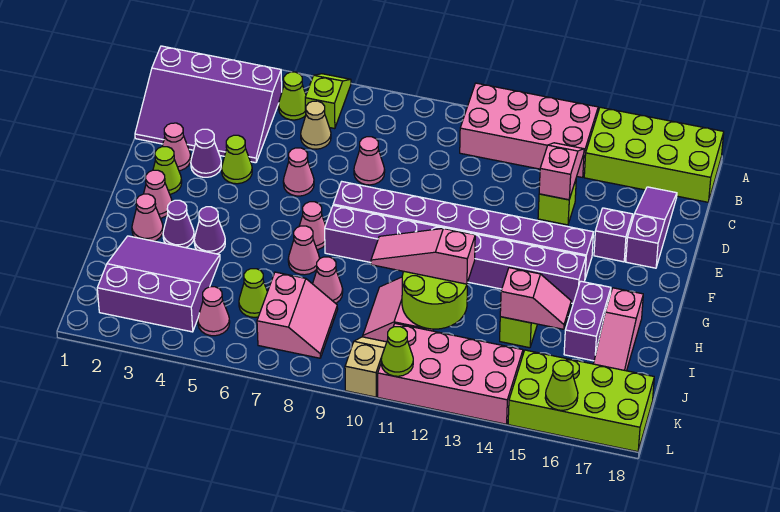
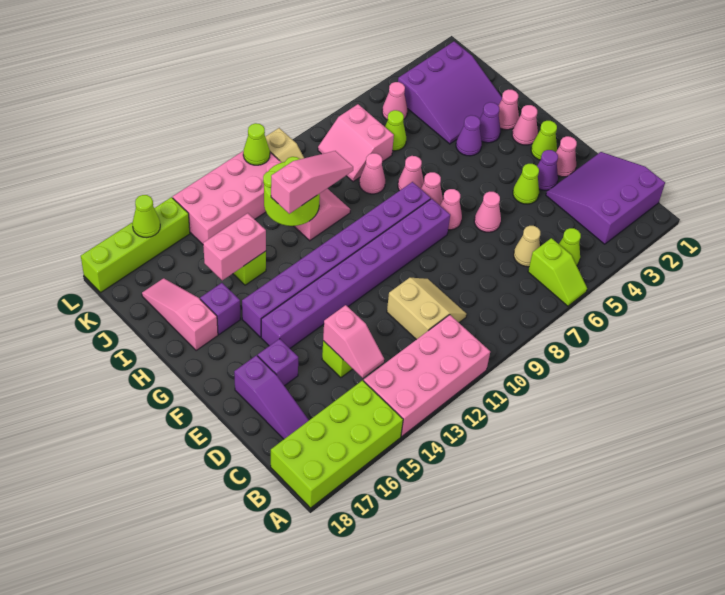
purple 3x4 slope [135,46,282,163] -> purple 3x3 slope [546,152,665,244]
none -> tan 2x2 slope [387,278,467,340]
pink 1x1 cone [354,137,385,185] -> pink 1x1 cone moved to [440,189,462,230]
purple 1x2 brick [564,281,611,361] -> purple 1x1 brick [200,283,240,334]
pink 1x2 slope [500,268,571,329] -> pink 1x2 brick [203,213,266,281]
lime 2x4 brick [508,350,654,452] -> lime 1x4 brick [81,197,190,293]

